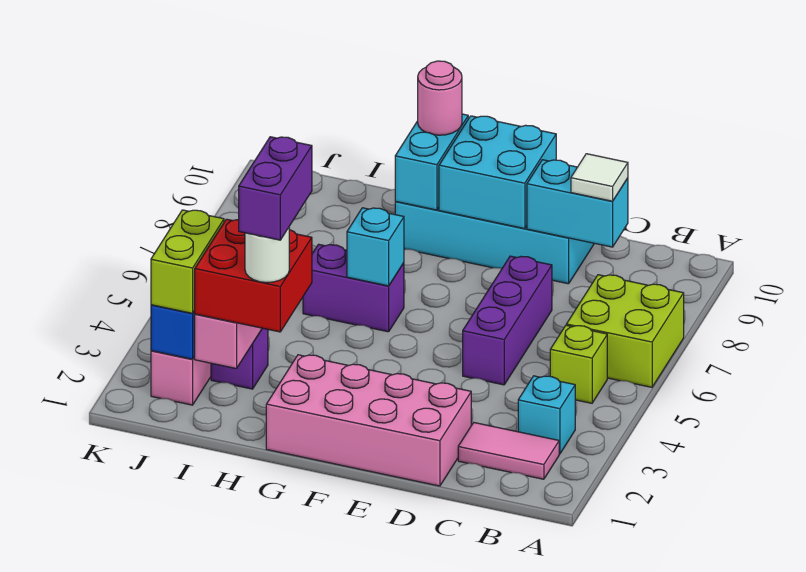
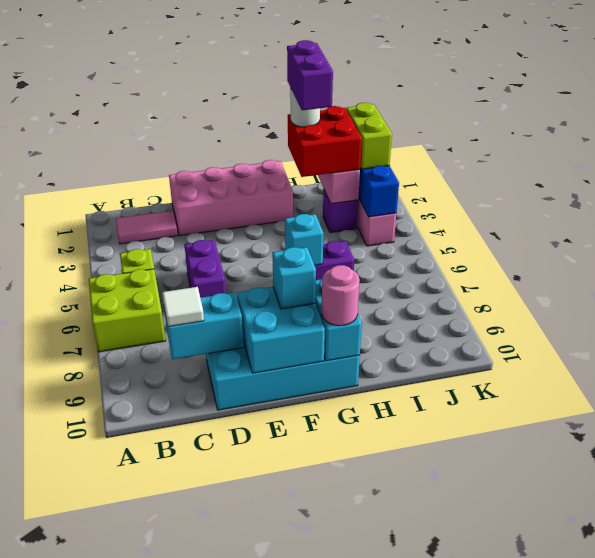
cyan 1x1 brick [518,376,575,454] -> cyan 1x1 brick moved to [272,247,316,309]
purple 1x3 brick [463,256,552,385] -> purple 1x2 brick [184,240,226,298]

